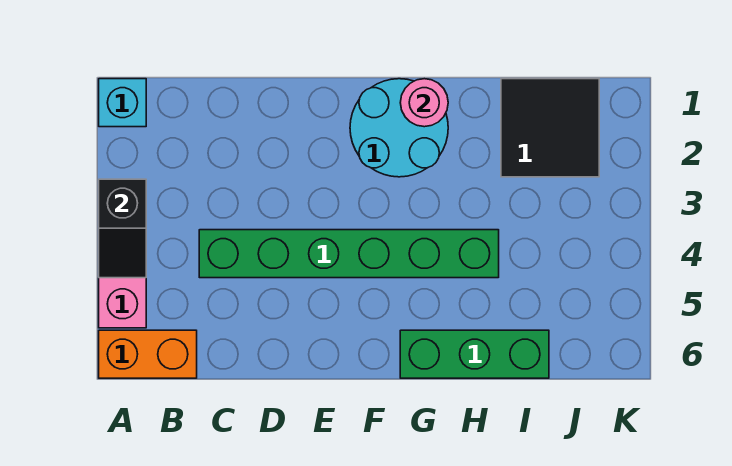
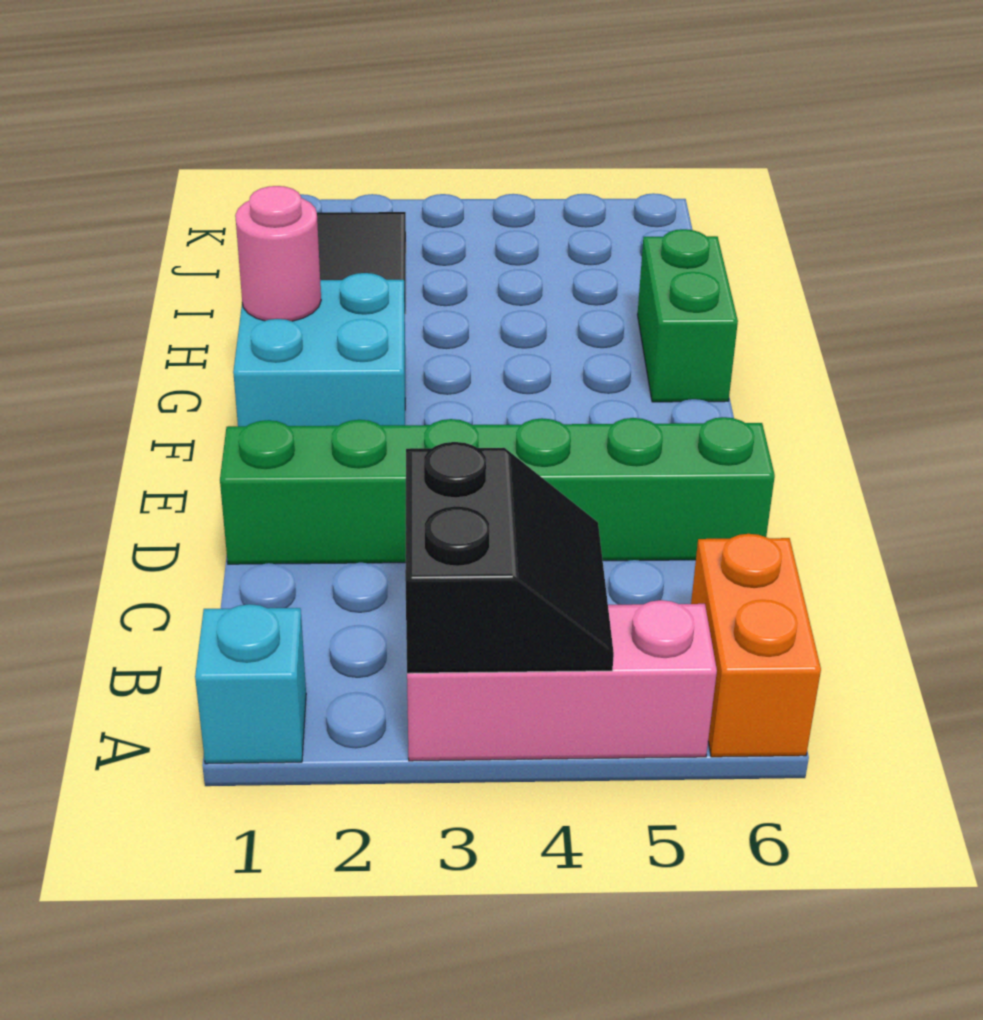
black 1x2 slope [99,179,146,278] -> black 2x2 slope [405,442,614,673]
green 1x6 brick [199,230,499,278] -> green 1x6 brick turned to [220,417,775,564]
cyan 2x2 round brick [350,79,448,177] -> cyan 2x2 brick [233,273,405,426]
green 1x3 brick [400,330,549,378] -> green 1x2 brick [638,229,738,402]

